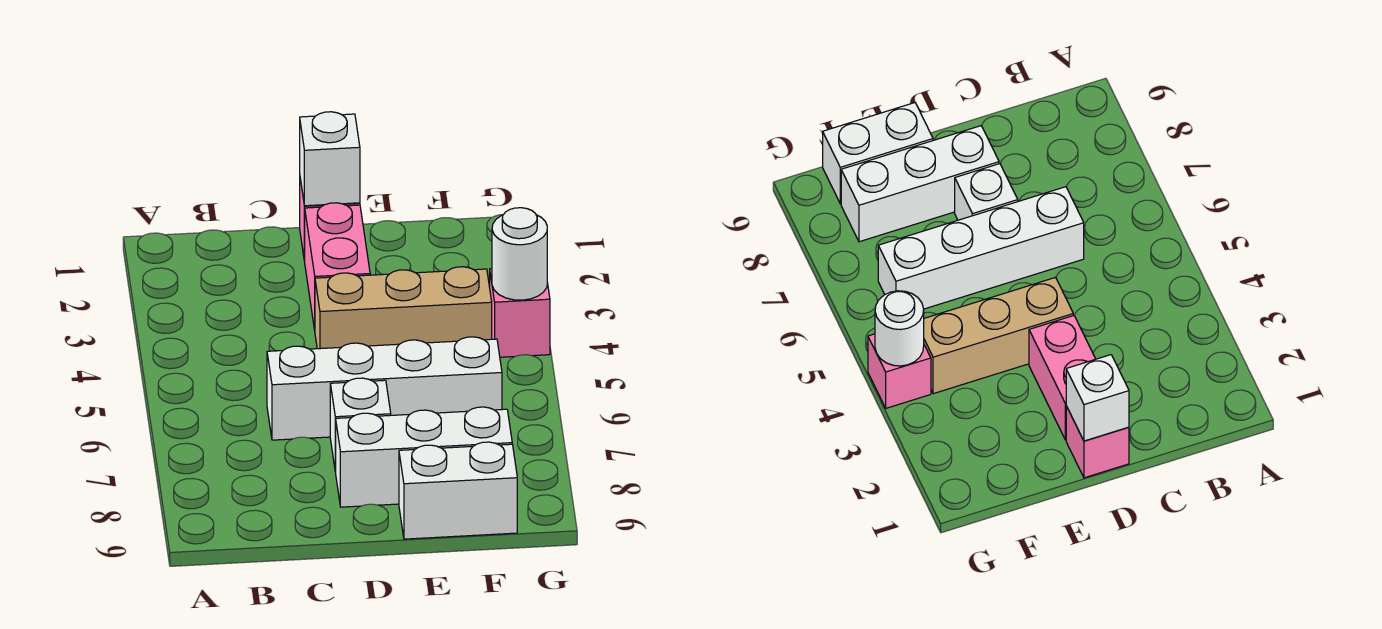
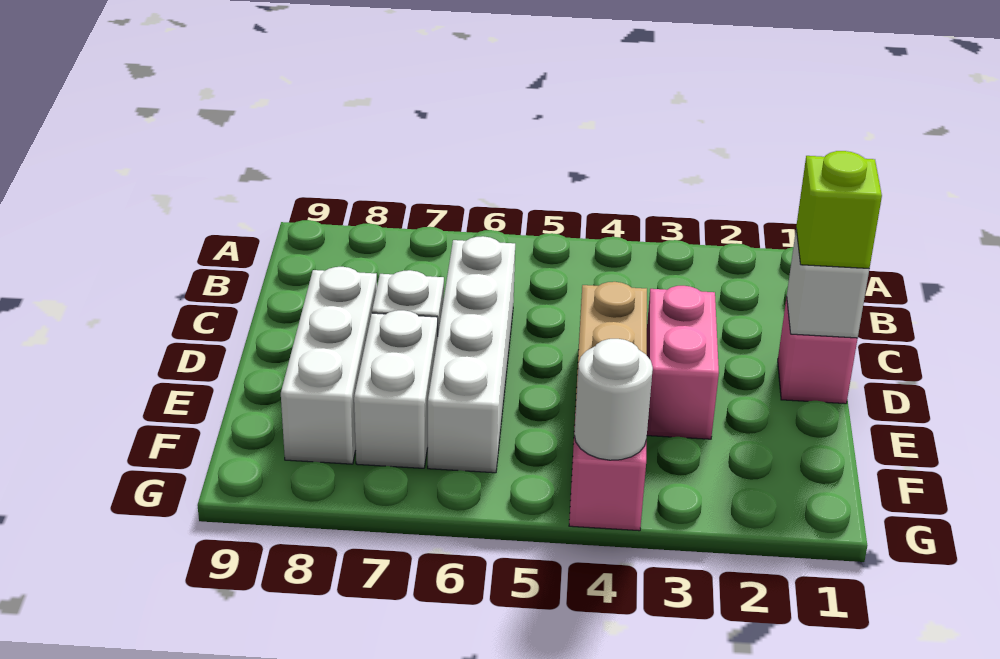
none -> lime 1x1 brick [796,151,882,269]
pink 1x2 brick [305,203,370,330] -> pink 1x2 brick turned to [647,286,719,439]
white 1x2 brick [399,442,517,539] -> white 1x2 brick moved to [354,310,438,468]

